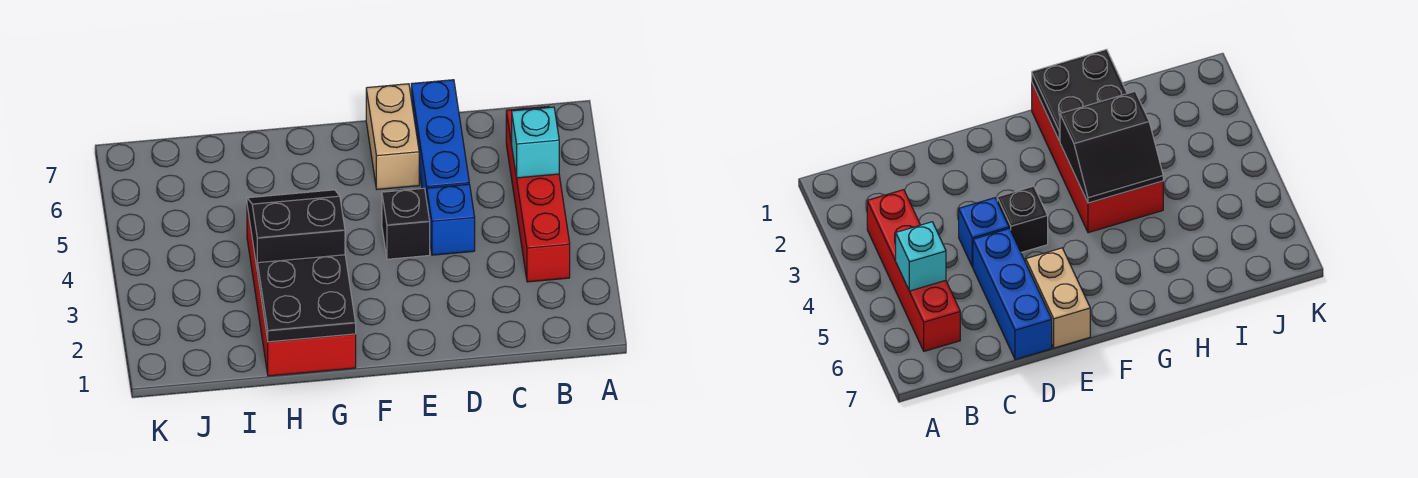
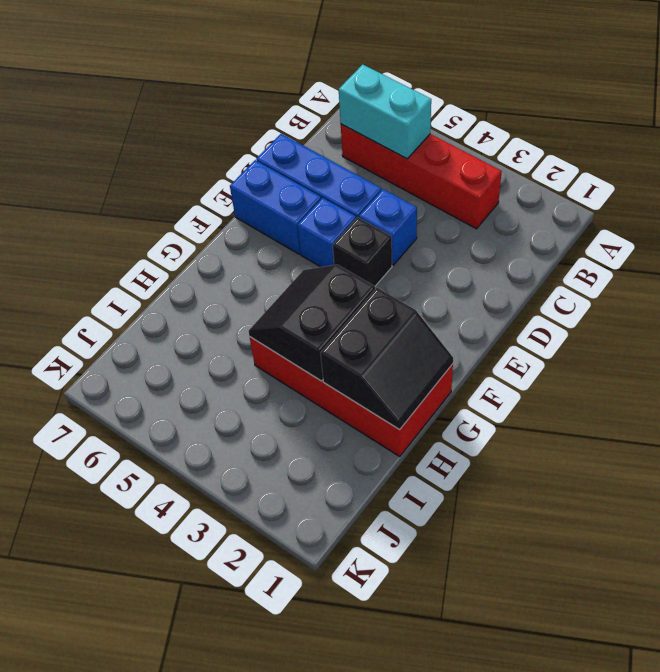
cyan 1x1 brick [512,107,559,178] -> cyan 1x2 brick [339,64,431,159]
none -> blue 1x1 brick [298,198,356,267]
tan 1x2 brick [366,84,419,189] -> blue 1x2 brick [230,160,321,254]
black 2x2 plate [258,255,356,342] -> black 2x2 slope [321,288,453,430]

